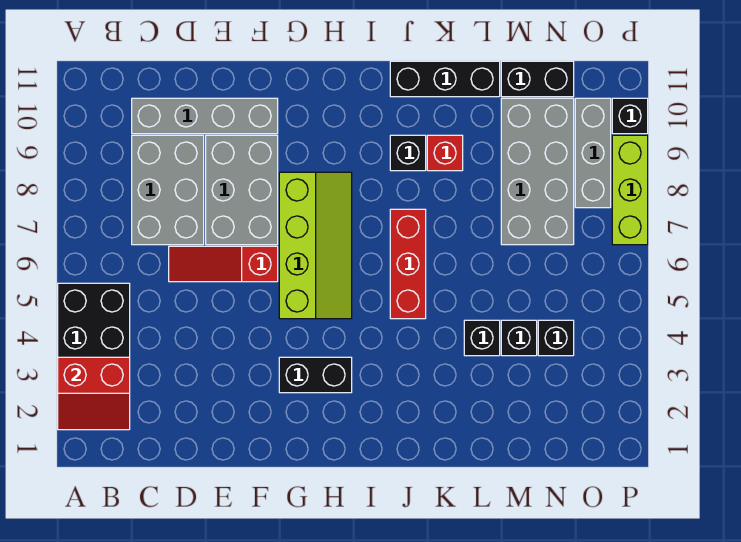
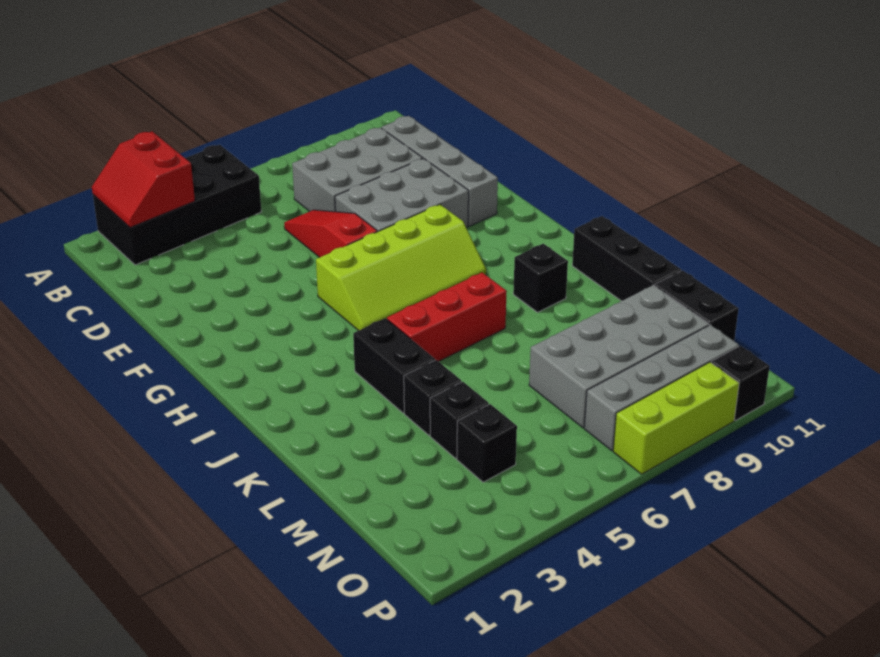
black 1x2 brick [279,357,352,393] -> black 1x2 brick moved to [353,318,435,413]
red 1x1 brick [427,135,463,171] -> none
grey 1x3 brick [575,98,611,208] -> grey 1x4 brick [584,325,739,451]

